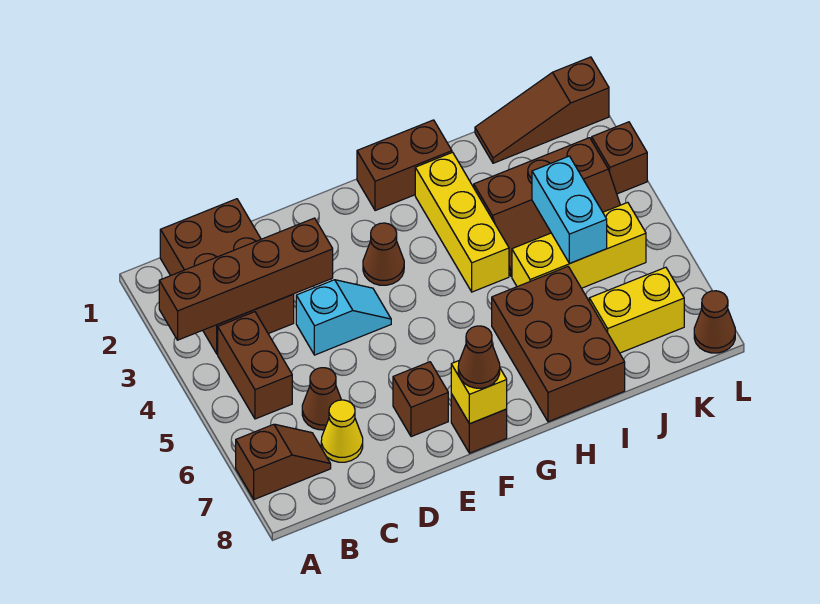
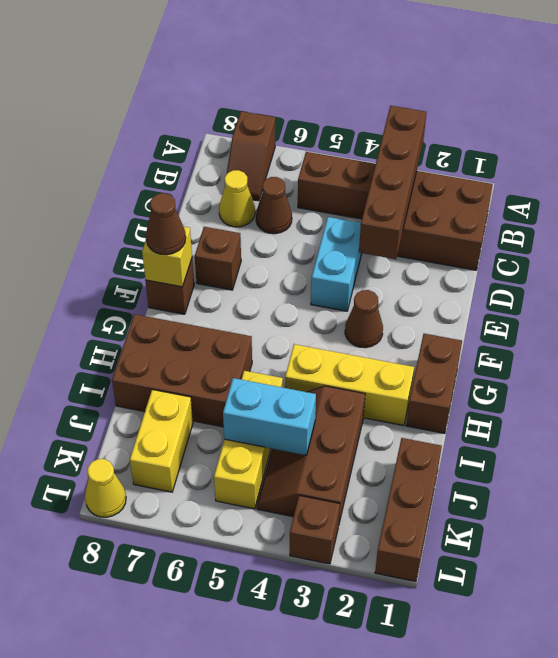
cyan 1x2 slope [296,280,391,355] -> cyan 1x2 brick [311,217,362,311]
brown 1x3 slope [475,57,609,163] -> brown 1x3 brick [375,438,442,581]
brown 1x1 cone [694,291,735,353] -> yellow 1x1 cone [85,459,126,517]

